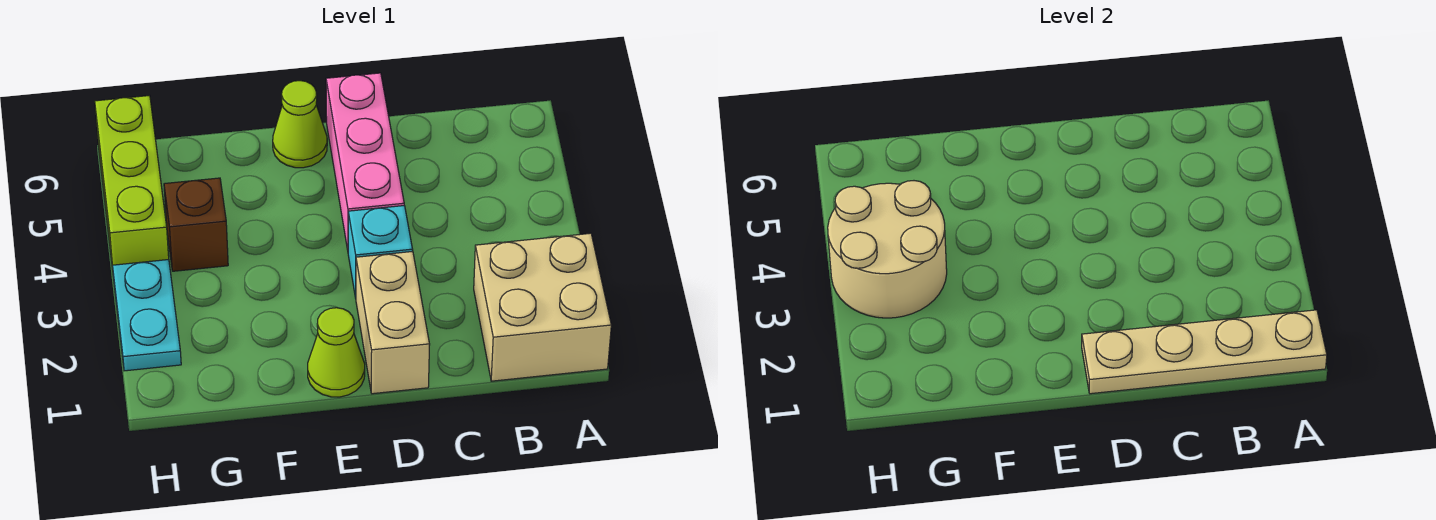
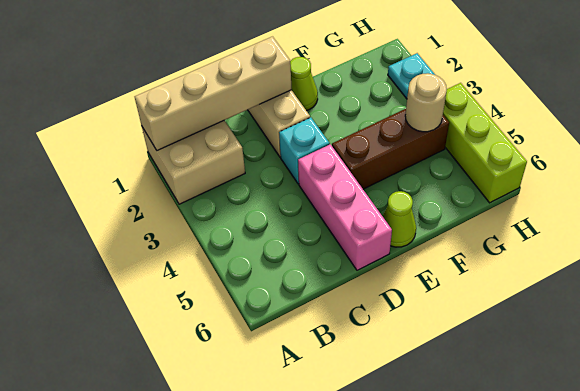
tan 1x4 plate [1082,310,1327,394] -> tan 1x4 brick [135,37,292,150]
tan 2x2 round brick [828,181,947,318] -> tan 1x1 round brick [405,73,447,132]
brown 1x1 brick [164,178,228,271] -> brown 1x3 brick [332,109,449,189]

